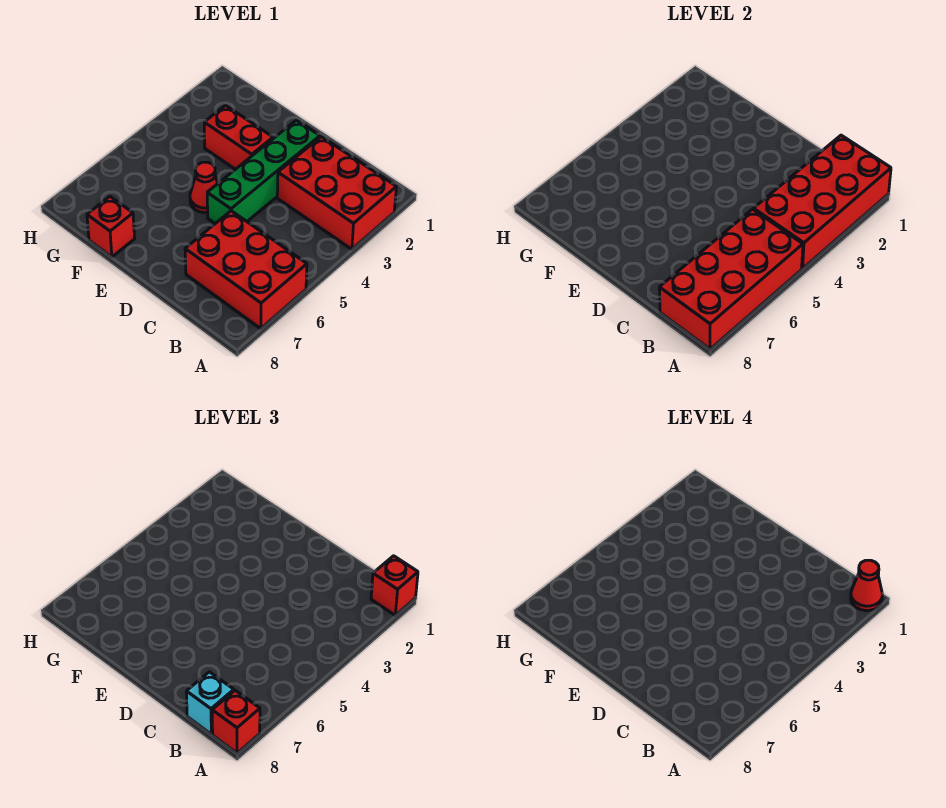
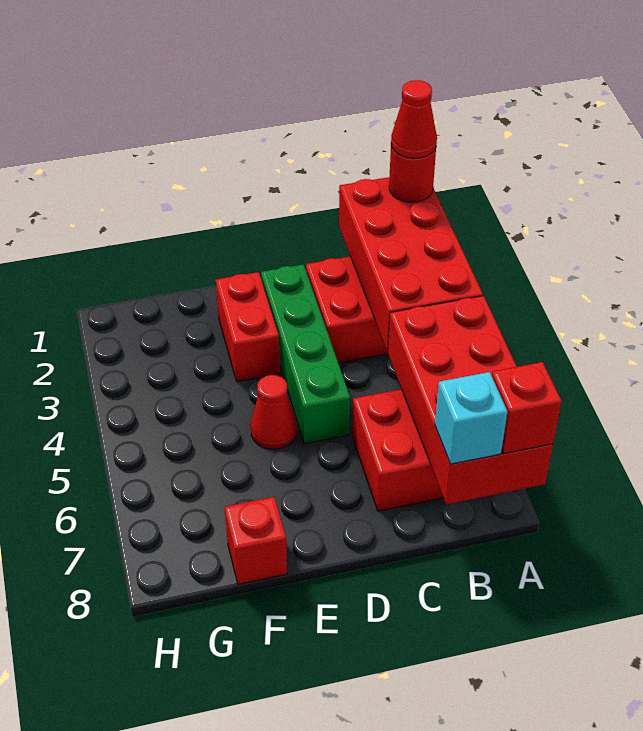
red 1x1 brick [371,556,418,615] -> red 1x1 round brick [389,146,436,202]
red 1x2 brick [204,105,273,169] -> red 1x2 brick turned to [216,272,280,382]

